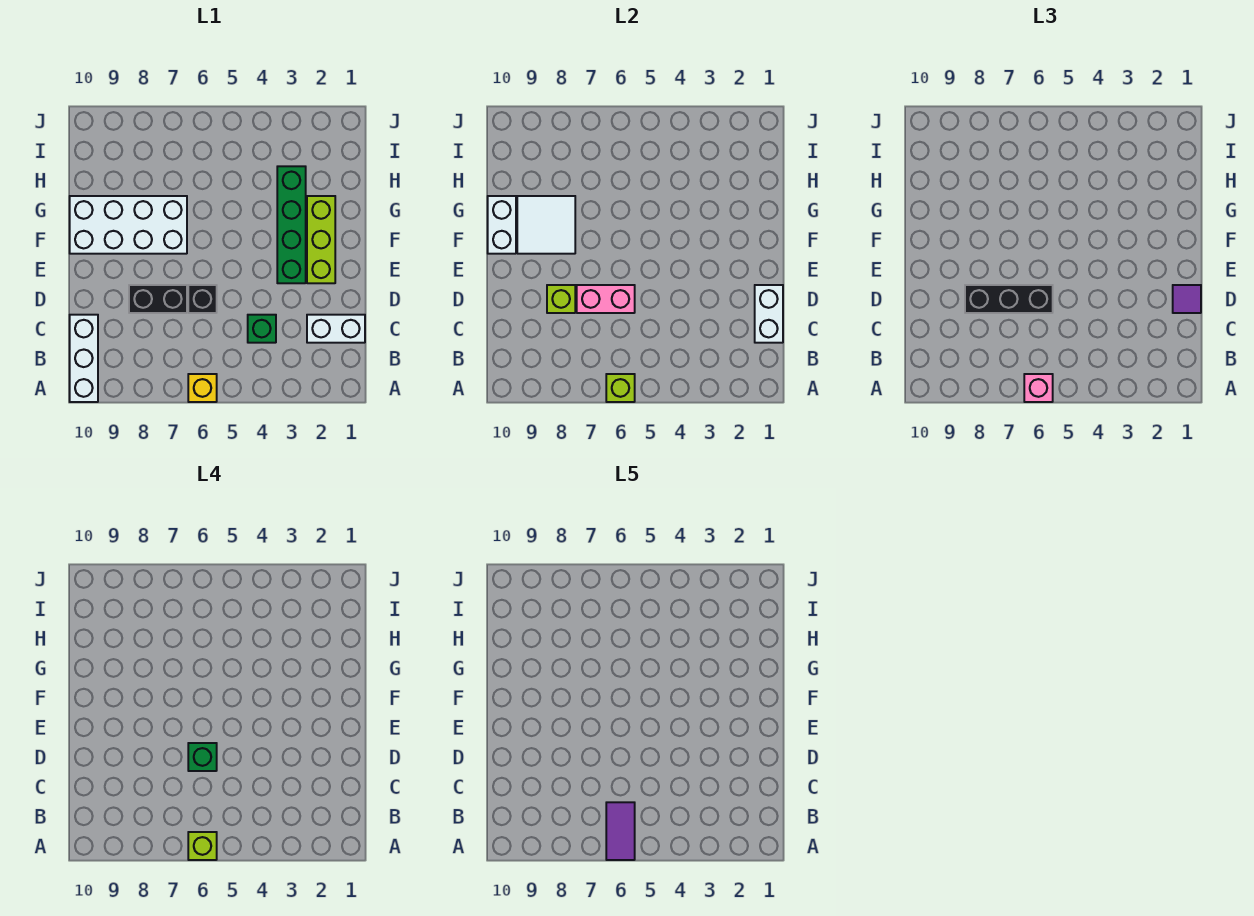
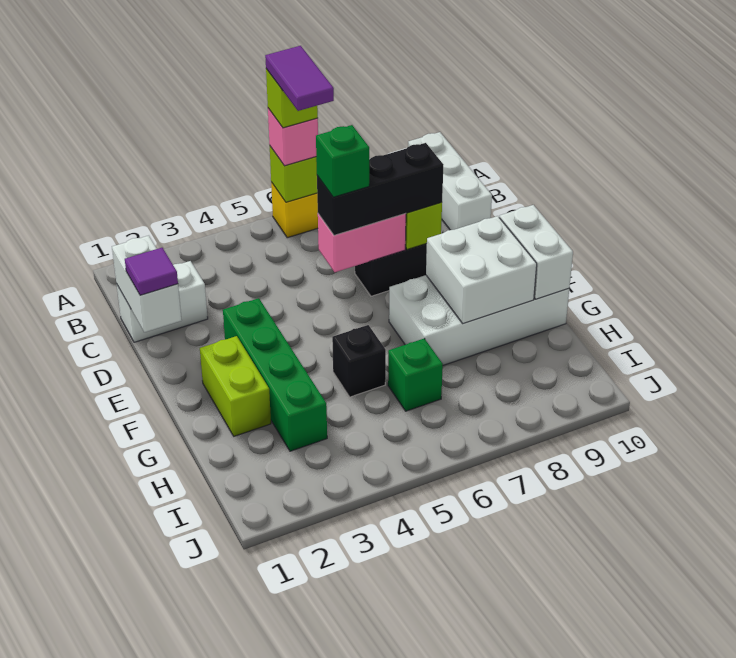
green 1x1 brick [248,315,276,343] -> green 1x1 brick moved to [388,339,443,411]
black 1x1 brick [188,285,217,313] -> black 1x1 brick moved to [332,325,386,397]
lime 1x3 brick [307,196,335,283] -> lime 1x2 brick [200,336,271,436]
white 2x2 tile [517,196,575,254] -> white 2x2 brick [426,216,537,324]

